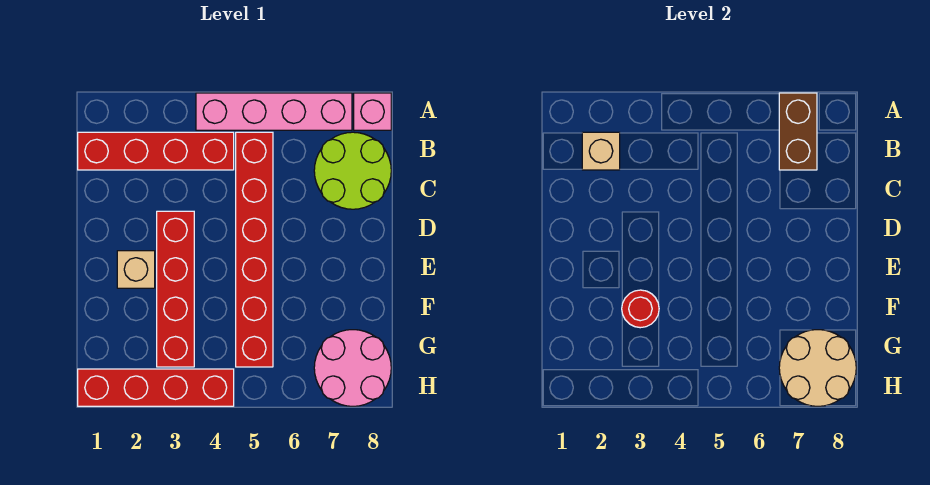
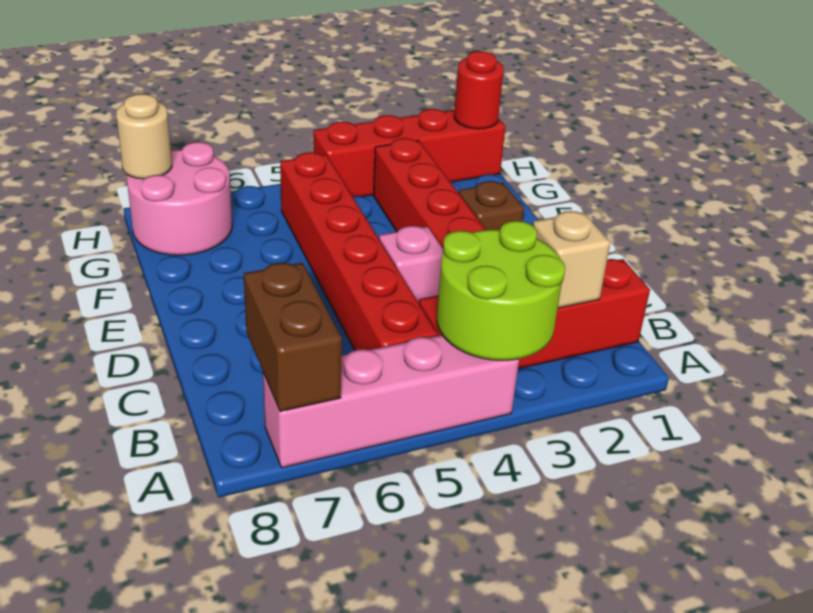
pink 1x1 brick [354,93,391,130] -> pink 1x1 brick moved to [379,226,443,303]
lime 2x2 round brick [314,132,391,209] -> lime 2x2 round brick moved to [437,221,565,361]
tan 1x1 brick [117,251,155,288] -> brown 1x1 brick [458,181,524,230]
red 1x1 round brick [622,290,659,328] -> red 1x1 round brick moved to [454,51,504,129]
tan 2x2 round brick [779,330,856,406] -> tan 1x1 round brick [116,94,172,179]

